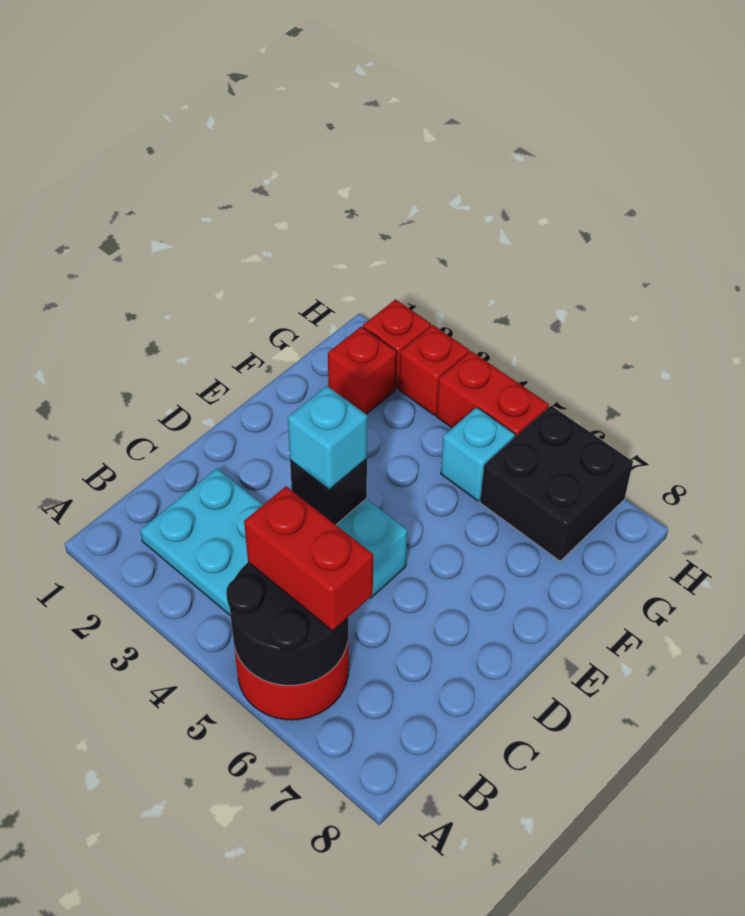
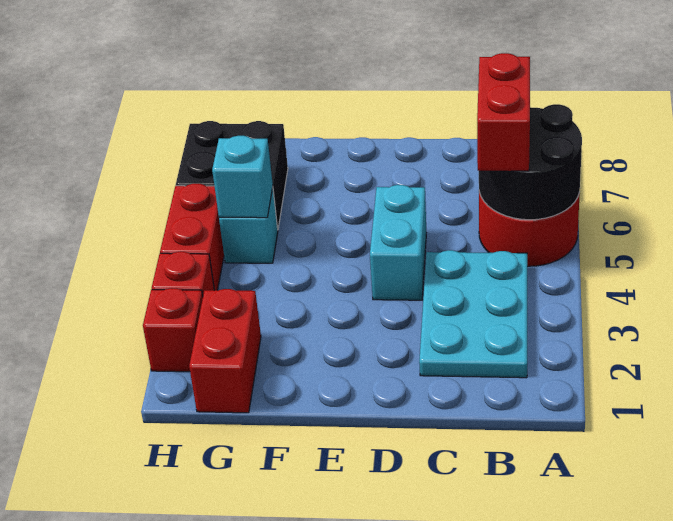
black 1x1 brick [290,459,367,525] -> none
cyan 1x1 brick [288,386,367,490] -> cyan 1x1 brick moved to [212,136,273,218]
red 1x1 brick [328,326,397,414] -> red 1x2 brick [189,289,261,413]

